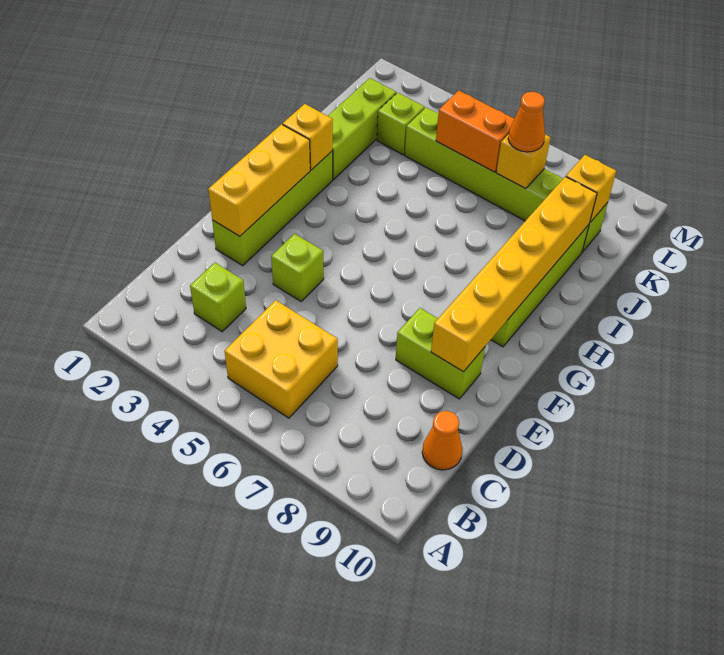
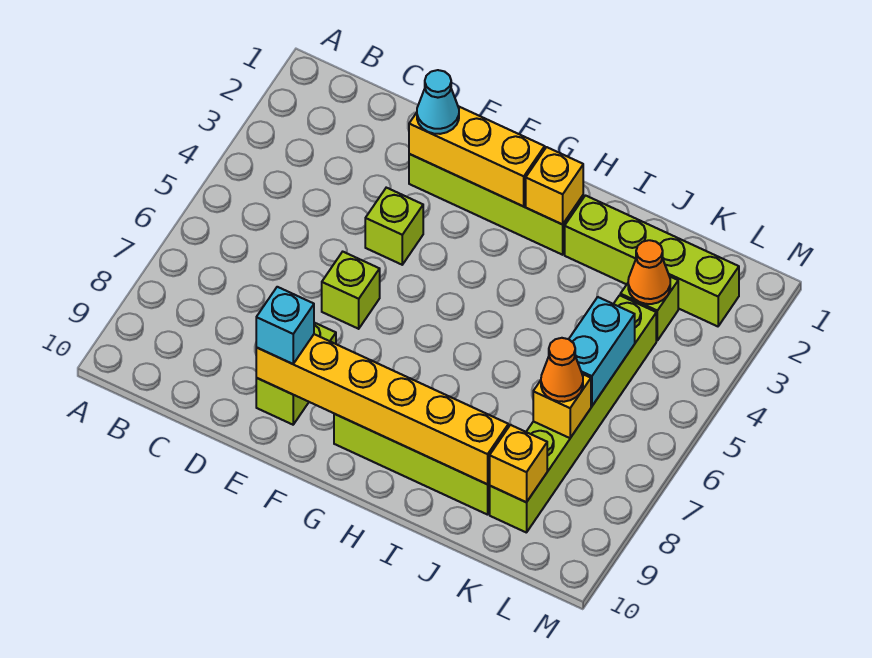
yellow 2x2 brick [225,300,338,418] -> none
lime 1x1 brick [190,263,246,332] -> lime 1x1 brick moved to [322,252,380,329]
orange 1x1 cone [422,411,462,470] -> orange 1x1 cone moved to [628,240,670,304]
none -> cyan 1x1 cone [417,70,459,134]
none -> cyan 1x1 brick [256,287,314,364]
lime 1x3 brick [328,78,396,179] -> lime 1x4 brick [565,196,739,326]
orange 1x2 brick [436,90,514,172] -> cyan 1x2 brick [569,297,635,406]

